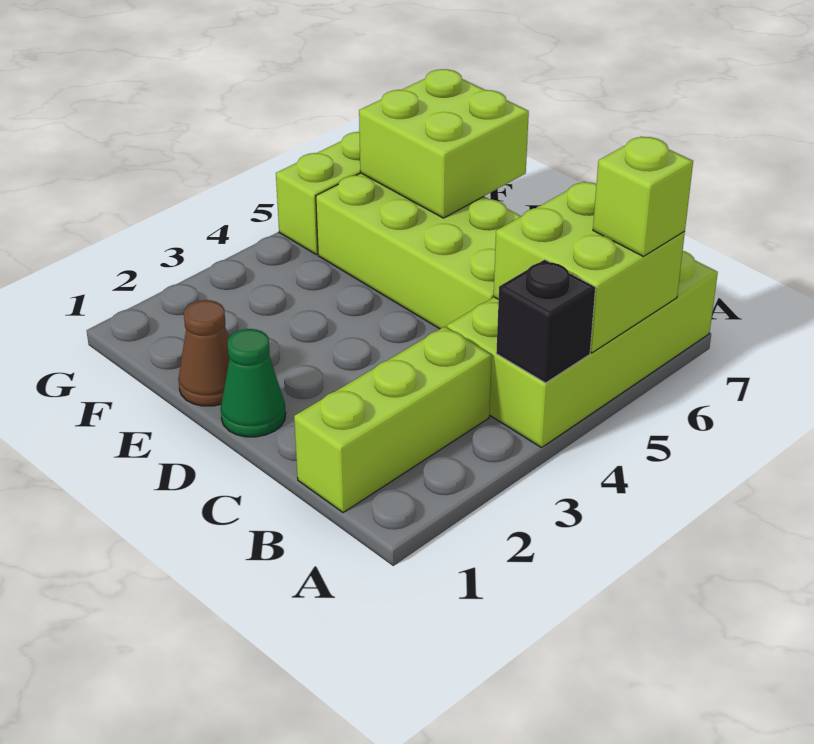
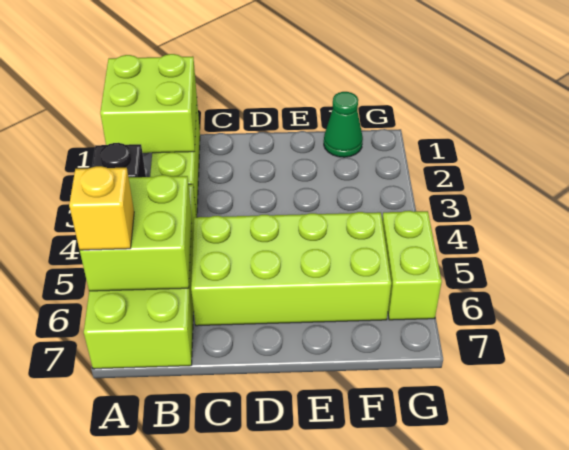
lime 1x1 brick [593,137,693,256] -> yellow 1x1 brick [69,166,134,250]
green 1x1 cone [221,329,286,437] -> green 1x1 cone moved to [324,92,363,157]
brown 1x1 cone [178,300,230,406] -> none
lime 2x2 brick [359,69,529,218] -> lime 2x2 brick moved to [100,54,197,153]

